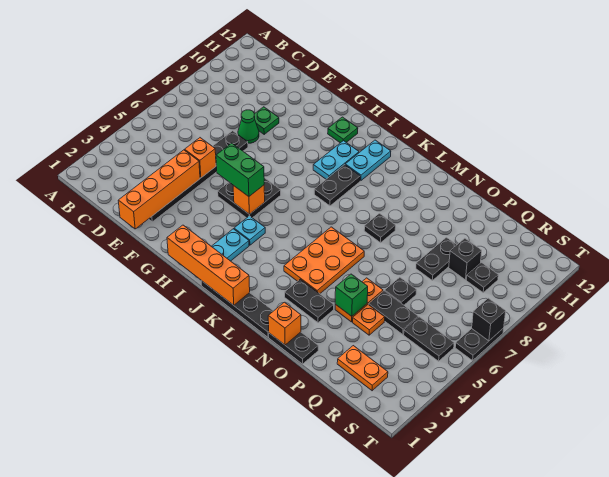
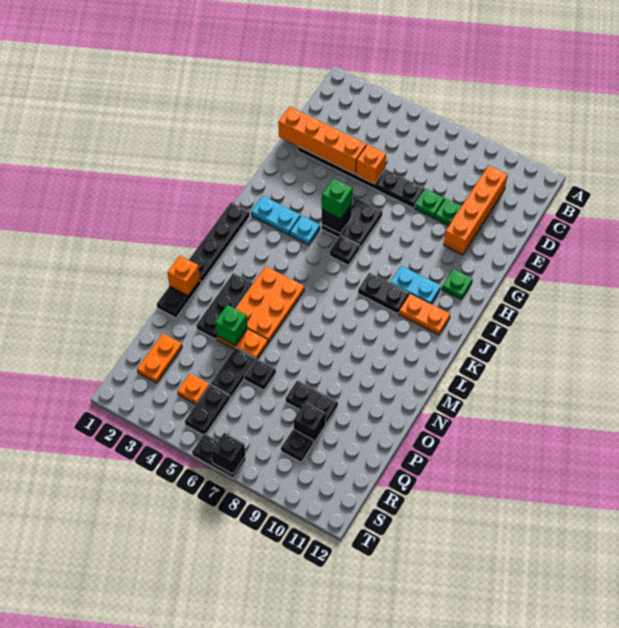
green 1x1 cone [238,110,259,143] -> green 1x1 plate [415,189,444,218]
green 1x2 brick [216,143,264,197] -> green 1x1 brick [322,178,353,219]
orange 1x4 brick [167,225,250,305] -> orange 1x4 brick moved to [444,165,508,255]
orange 1x1 brick [233,185,265,214] -> black 1x1 brick [322,204,352,233]
cyan 1x2 plate [345,140,391,181] -> orange 1x2 plate [399,293,450,335]
orange 2x3 plate [284,227,364,294] -> orange 2x3 plate turned to [235,266,304,343]
black 1x2 plate [285,279,334,323] -> black 1x3 plate [196,273,252,339]
black 1x1 plate [364,213,396,243] -> black 1x1 plate moved to [330,235,360,265]
orange 1x1 plate [353,305,385,335] -> orange 1x1 plate moved to [178,373,209,404]

